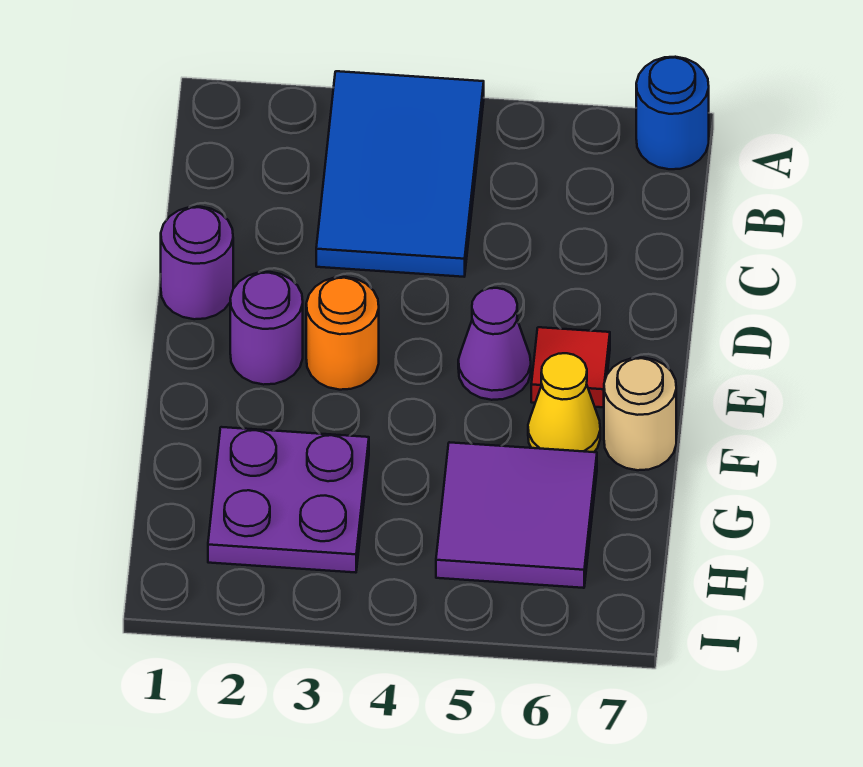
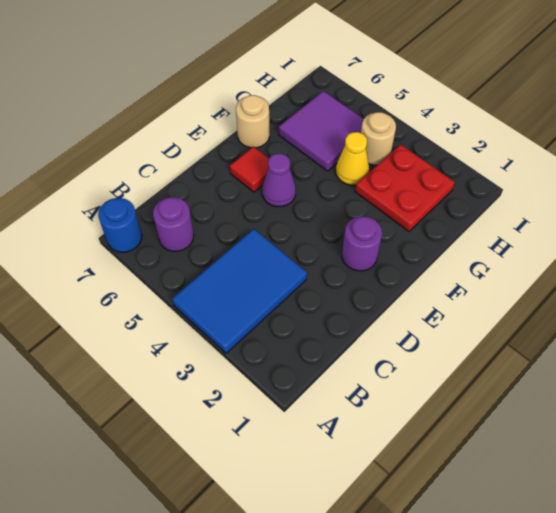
purple 1x1 round brick [161,207,233,319] -> purple 1x1 round brick moved to [153,197,194,251]
orange 1x1 round brick [306,277,379,390] -> none
yellow 1x1 cone [528,353,600,452] -> yellow 1x1 cone moved to [336,132,369,185]
purple 2x2 plate [208,427,369,573] -> red 2x2 plate [355,144,455,231]
none -> tan 1x1 round brick [361,112,396,165]

